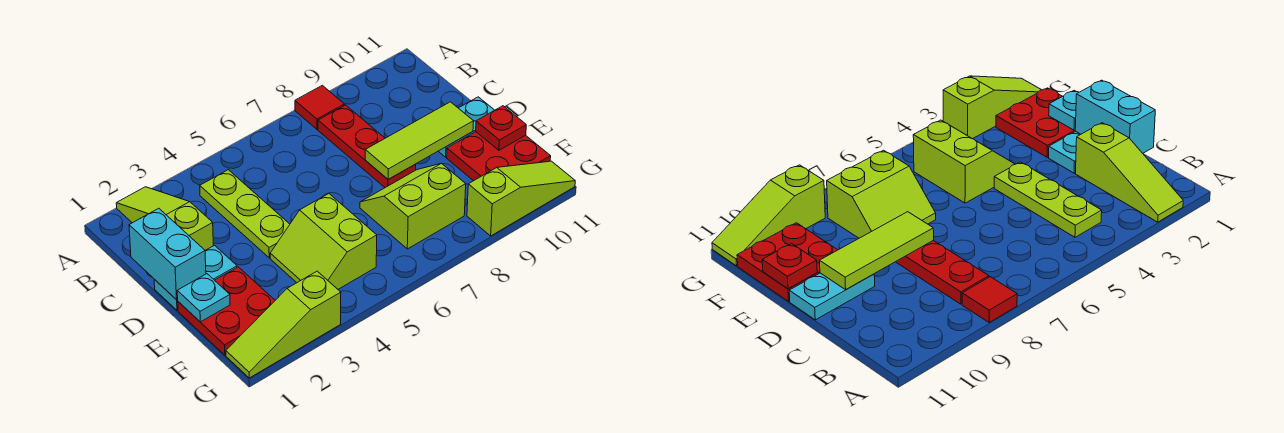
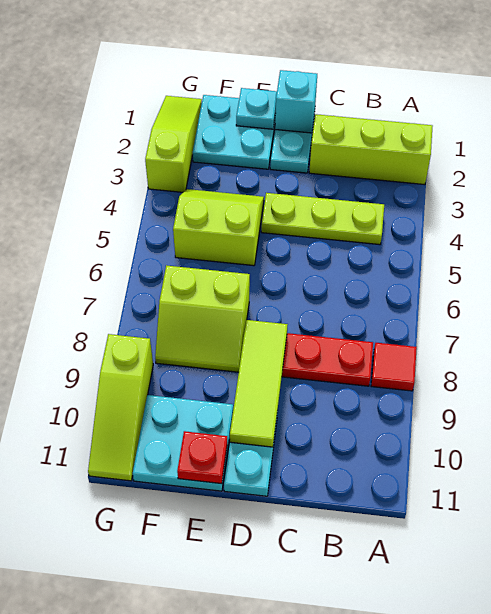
lime 1x3 slope [116,187,213,250] -> lime 1x3 brick [309,114,433,185]
cyan 1x2 brick [129,208,206,300] -> cyan 1x1 brick [275,70,317,133]
red 2x2 plate [178,267,275,355] -> cyan 2x2 plate [193,95,275,169]
lime 2x2 slope [360,163,466,249] -> lime 2x2 slope turned to [155,265,250,372]
red 2x2 plate [447,132,551,181] -> cyan 2x2 plate [133,395,233,491]

